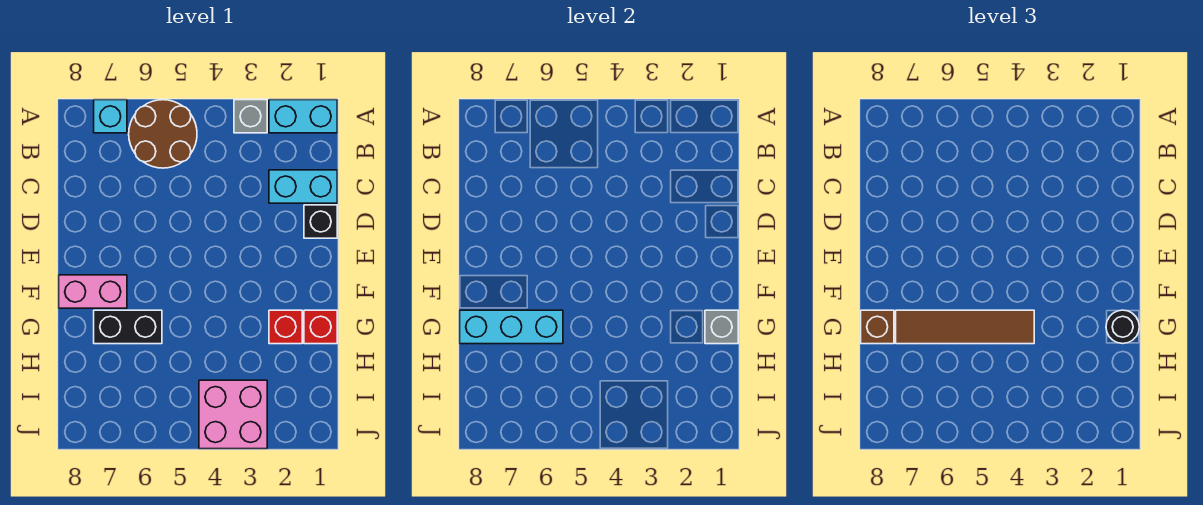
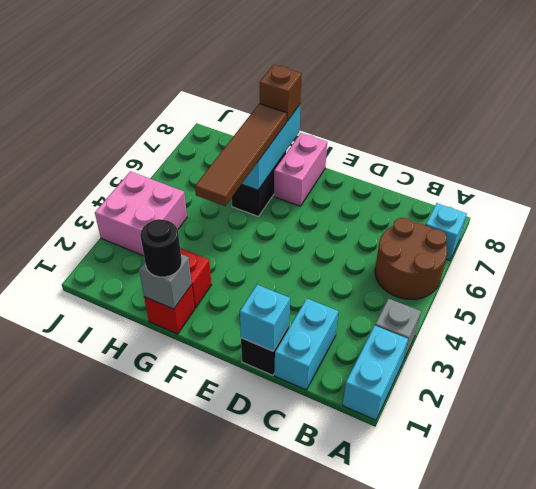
none -> cyan 1x1 brick [240,285,290,351]

